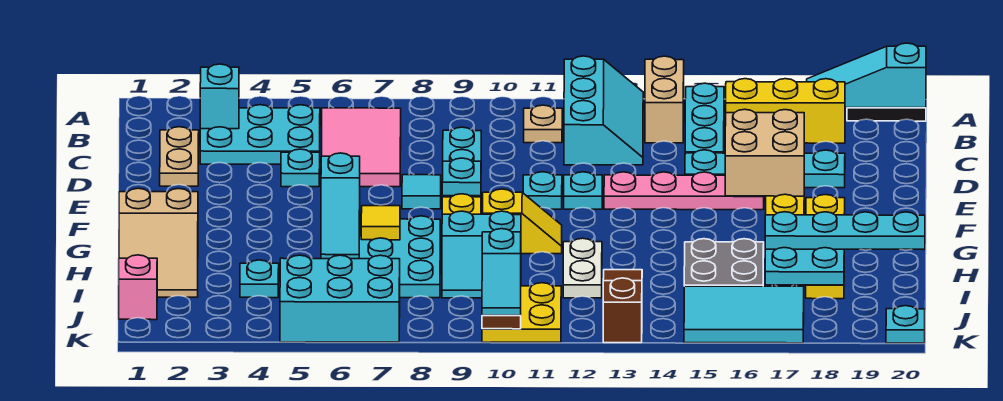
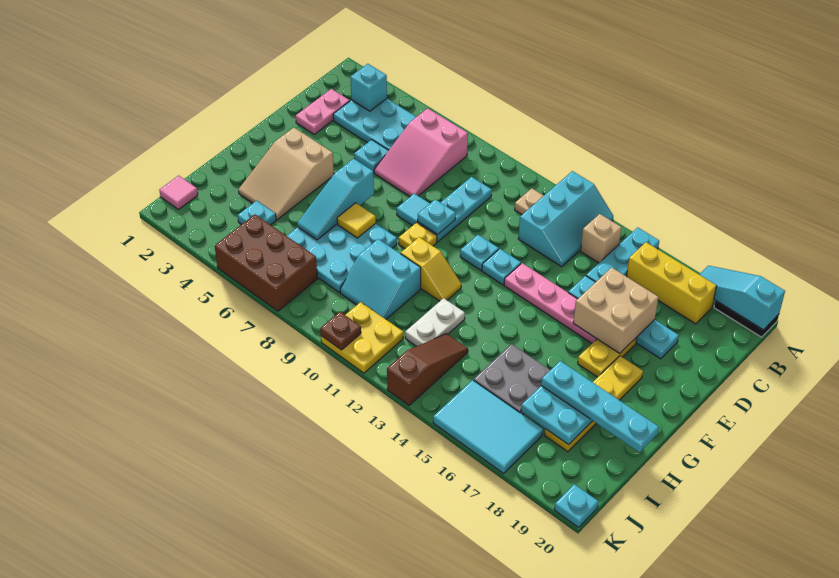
tan 1x2 brick [645,56,684,143] -> tan 1x1 brick [581,214,621,263]
pink 2x3 tile [322,108,401,187] -> pink 2x3 slope [374,108,468,196]
tan 1x2 plate [160,127,199,186] -> pink 1x2 plate [296,89,350,134]
tan 2x3 slope [119,188,198,297] -> tan 2x3 slope moved to [238,128,334,220]
pink 1x1 brick [119,255,157,320] -> pink 1x1 tile [159,176,198,210]
cyan 2x3 brick [280,255,400,342] -> brown 2x3 brick [215,214,318,311]
cyan 1x2 slope [482,229,521,315] -> none

